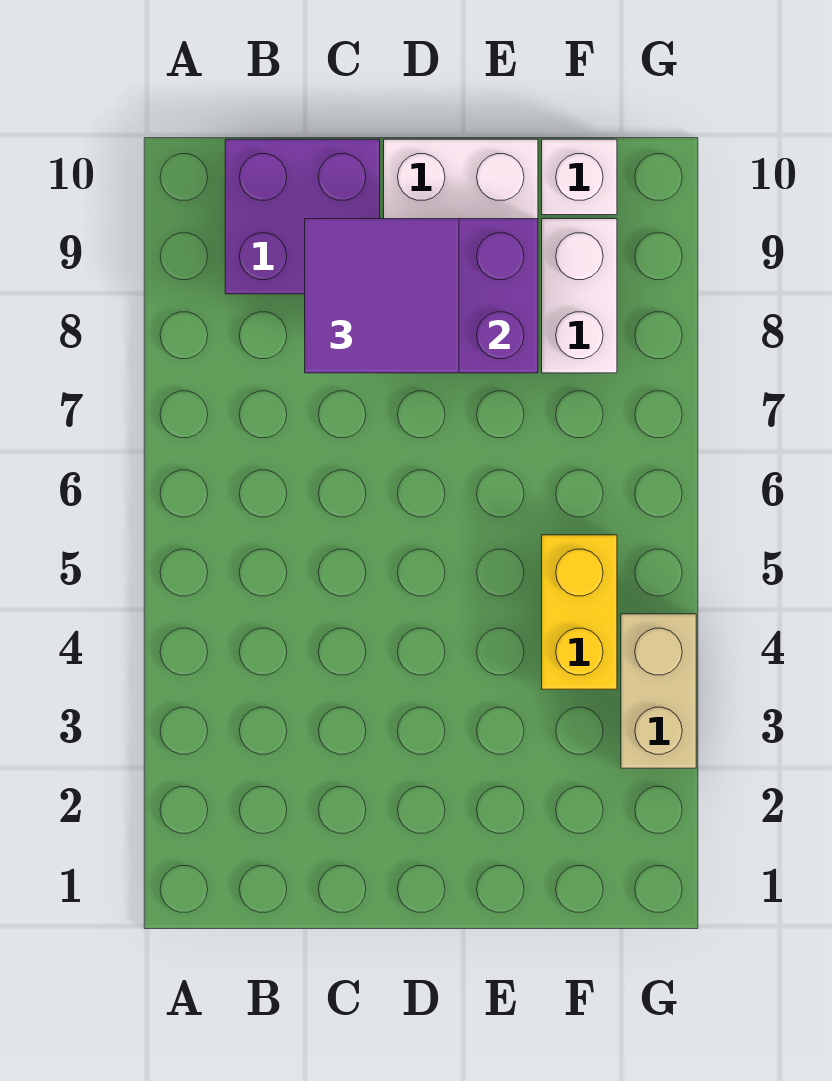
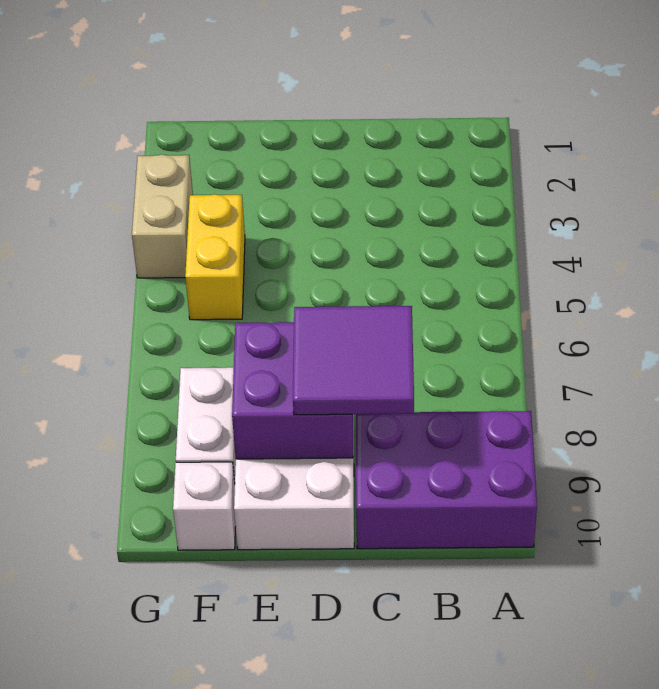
purple 2x2 brick [225,139,380,294] -> purple 2x3 brick [356,411,537,549]

